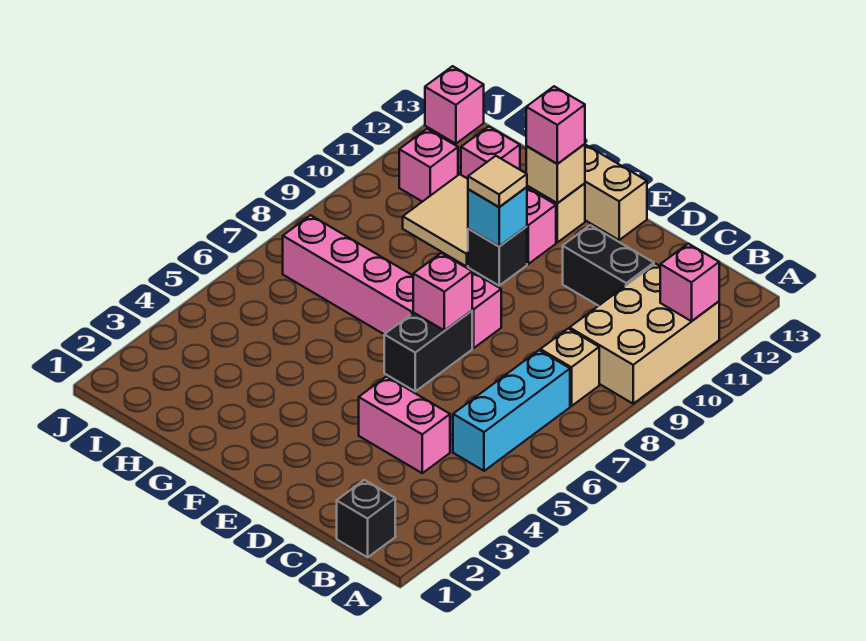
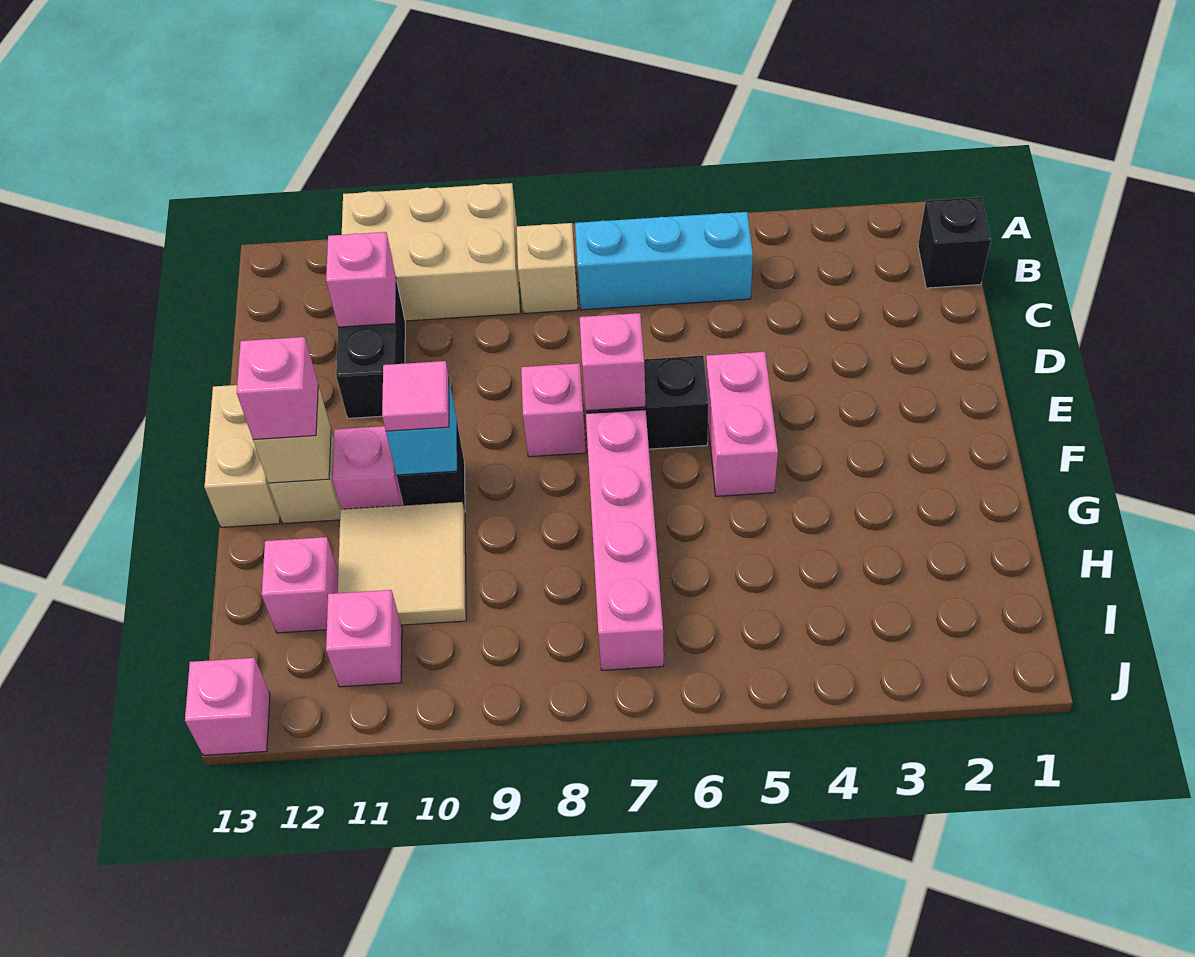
pink 1x1 brick [660,244,719,321] -> pink 1x1 brick moved to [326,232,396,327]
pink 1x2 brick [359,376,450,473] -> pink 1x2 brick moved to [706,352,778,496]
tan 1x1 tile [468,156,527,207] -> pink 1x1 tile [382,361,449,431]

